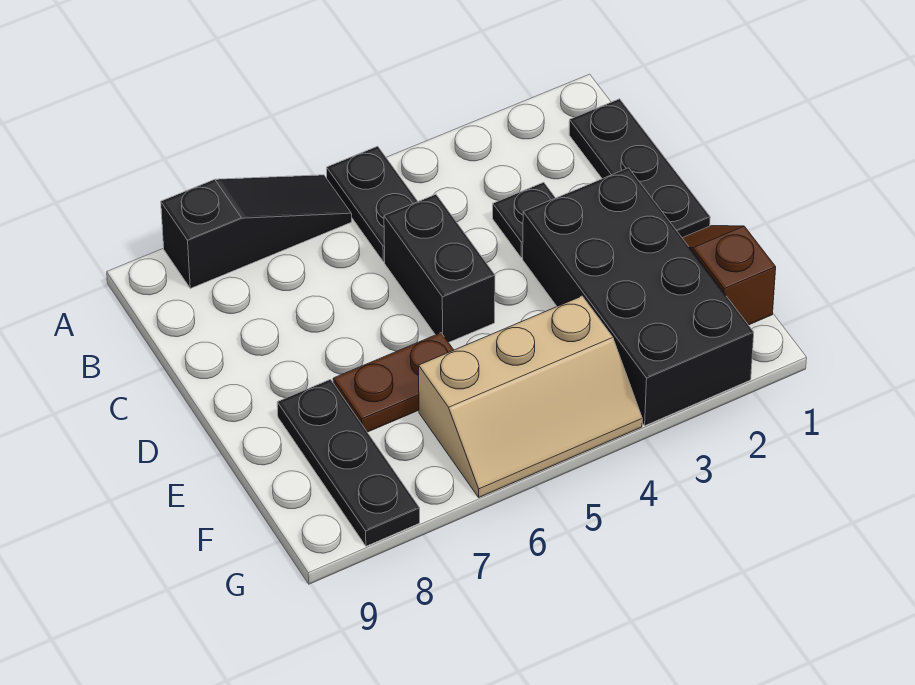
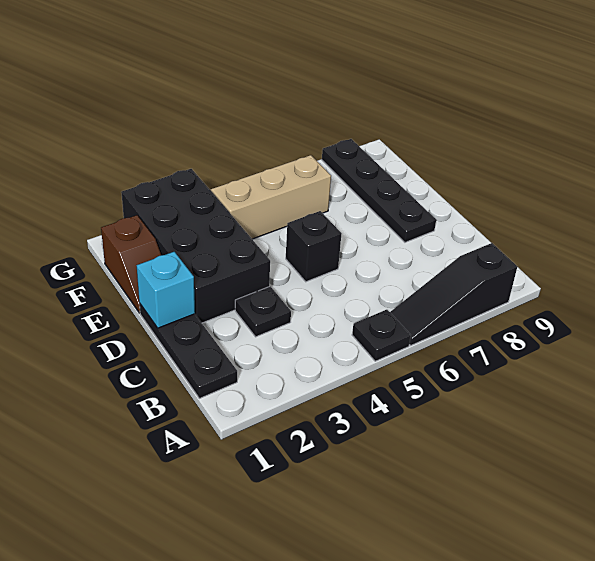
black 1x2 plate [327,146,418,262] -> black 1x1 plate [352,310,411,361]
black 1x2 brick [384,194,495,342] -> black 1x1 brick [286,211,342,282]
none -> cyan 1x1 brick [137,252,195,328]
brown 1x2 plate [333,333,453,432] -> none
black 1x3 plate [277,379,420,546] -> black 1x4 plate [322,139,436,242]

